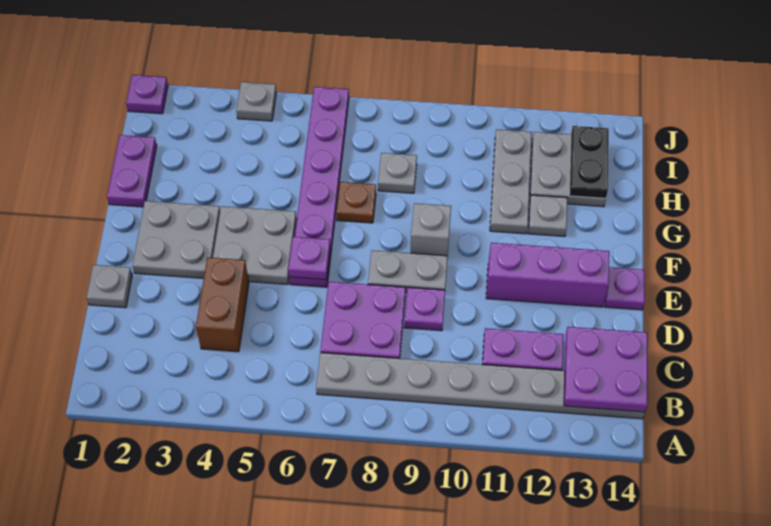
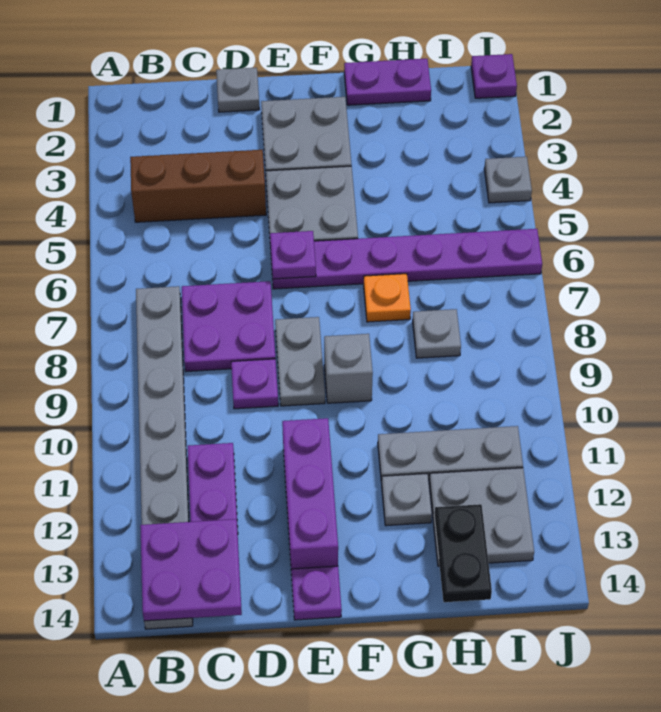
brown 1x2 brick [196,257,249,352] -> brown 1x3 brick [130,150,266,222]
brown 1x1 plate [336,182,376,223] -> orange 1x1 plate [364,274,411,322]
black 1x2 plate [569,126,609,198] -> black 1x2 plate turned to [434,504,492,602]

